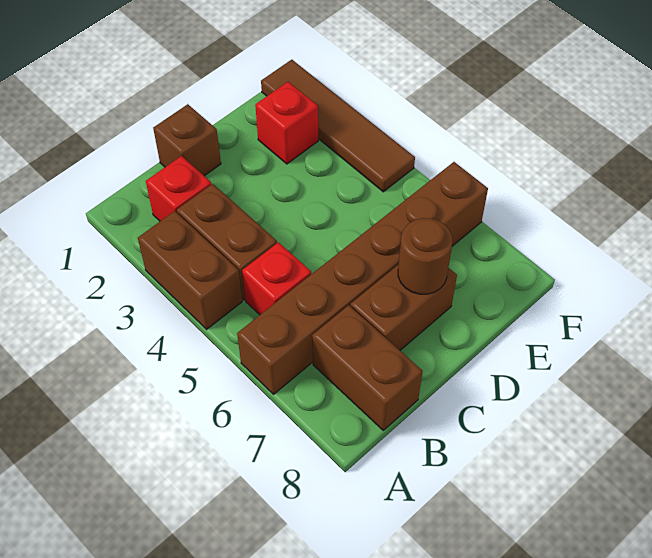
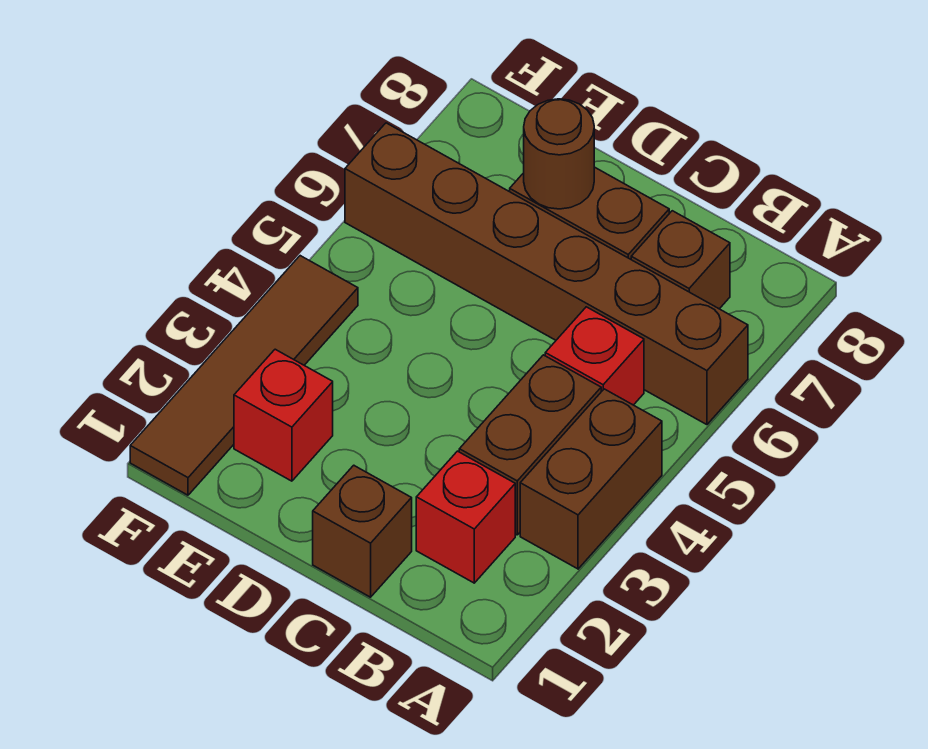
brown 1x2 brick [312,305,423,430] -> brown 1x1 brick [631,211,730,309]

